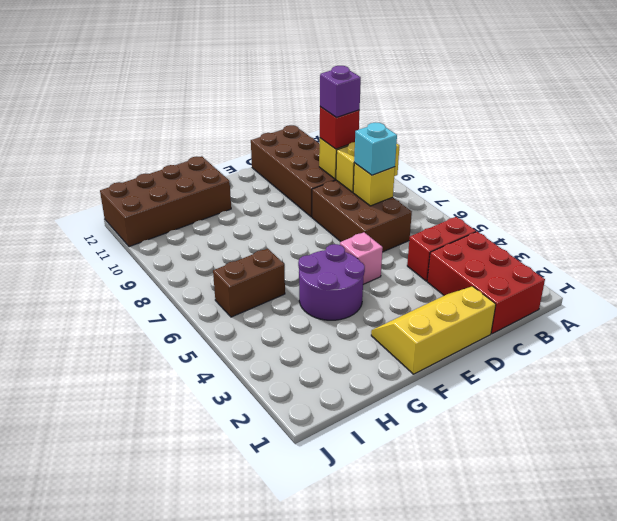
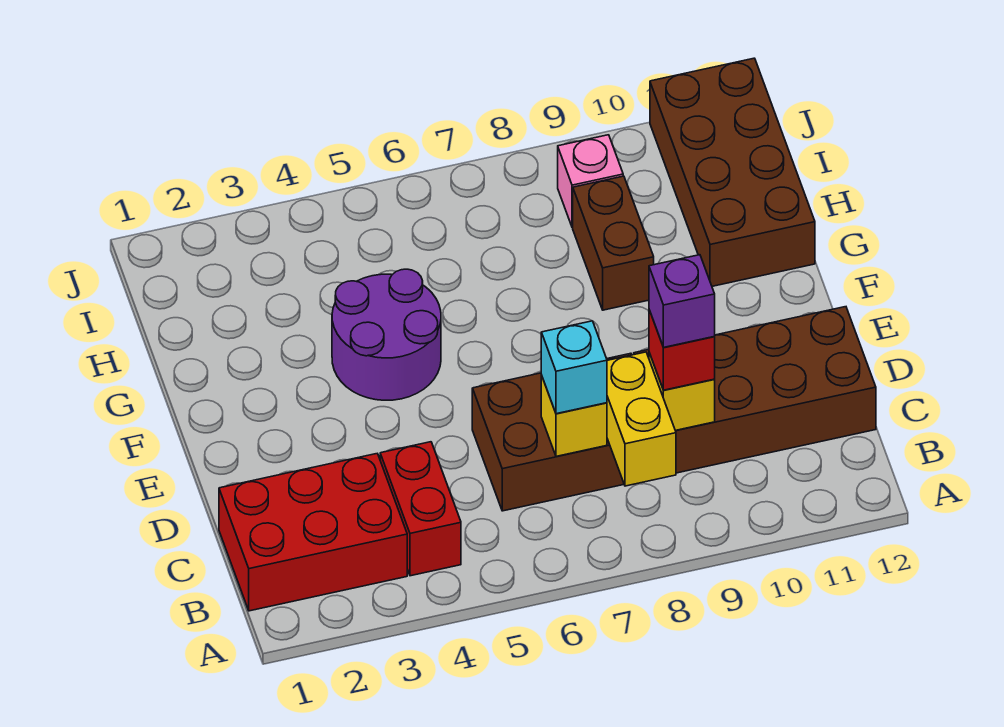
yellow 2x3 slope [371,286,496,374] -> none
pink 1x1 brick [340,232,383,284] -> pink 1x1 brick moved to [558,135,623,228]
brown 1x2 brick [213,249,285,317] -> brown 1x2 brick moved to [573,176,654,310]

